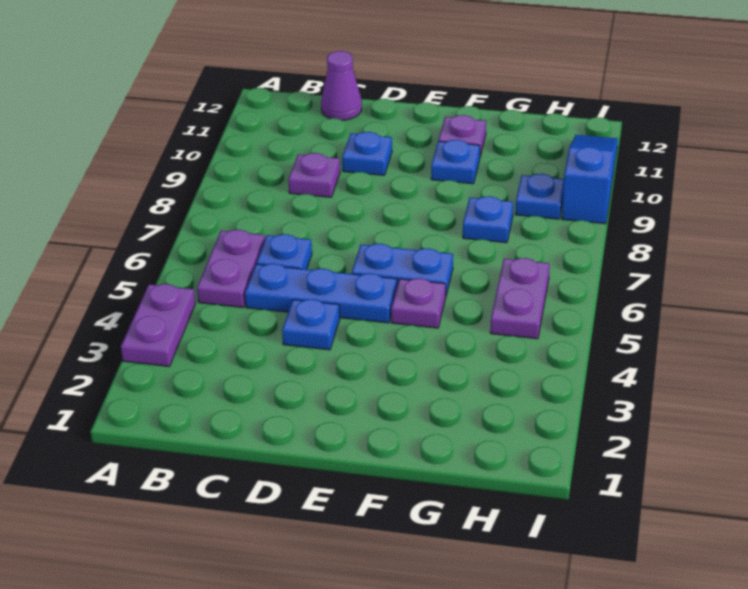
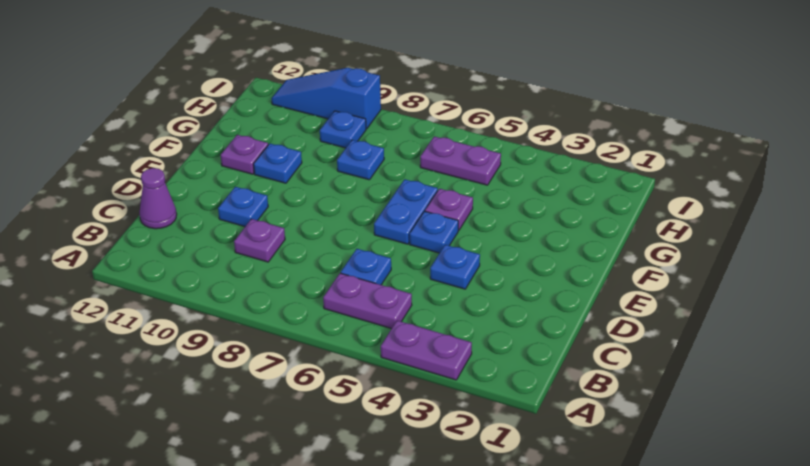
blue 1x3 plate [245,264,397,323] -> blue 1x1 plate [410,211,458,253]

